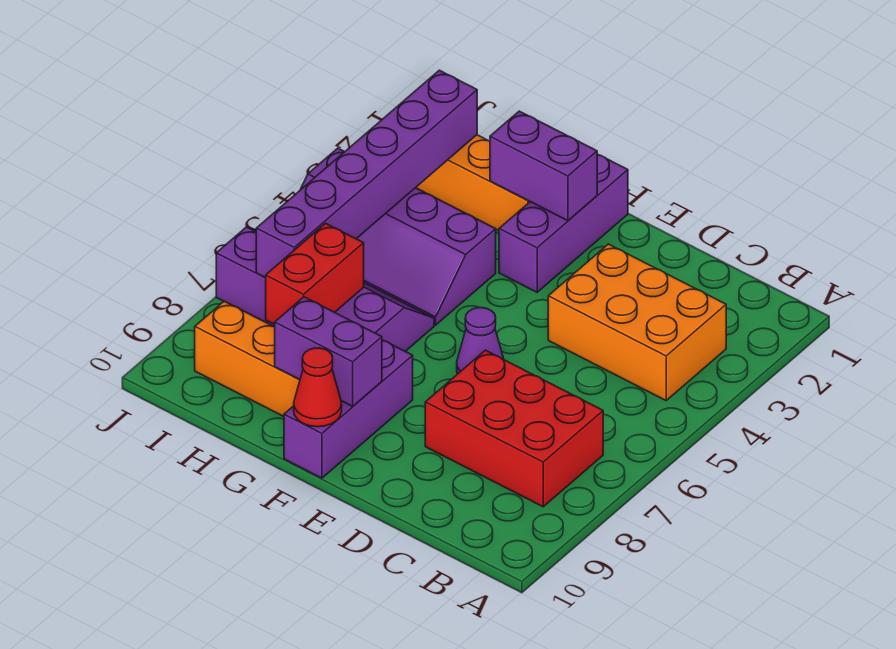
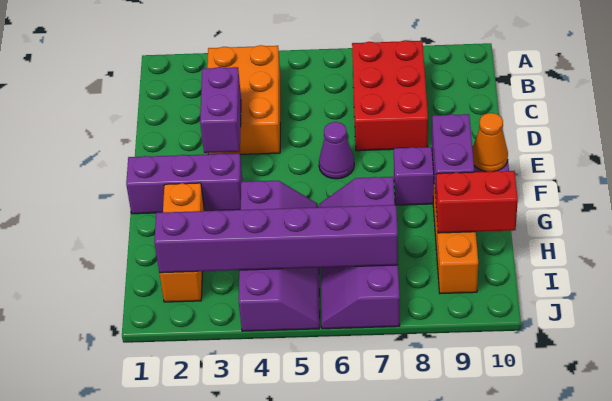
purple 1x2 brick [490,111,597,221] -> purple 1x2 brick moved to [200,67,241,153]
red 1x1 cone [294,348,342,427] -> orange 1x1 cone [472,113,508,172]
red 1x2 brick [266,223,364,324] -> red 1x2 brick moved to [436,171,518,233]

